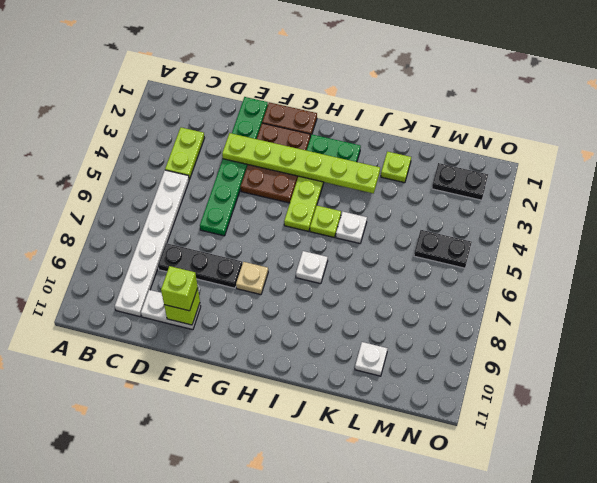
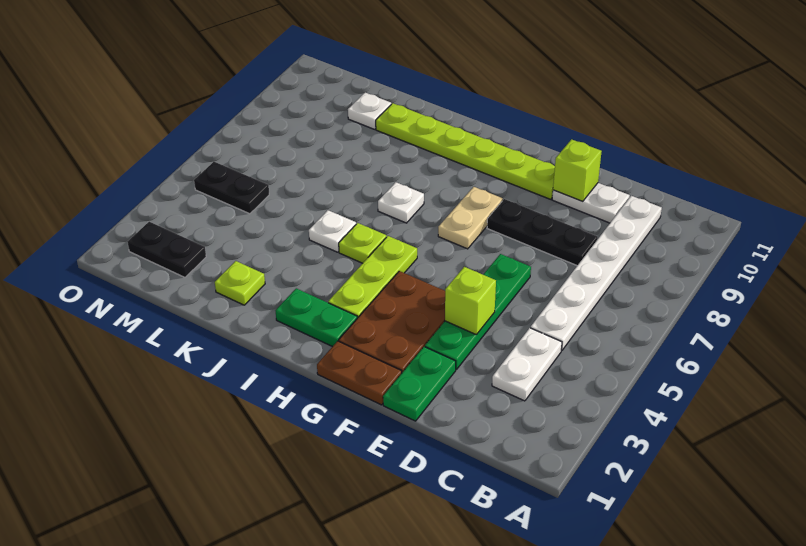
lime 1x2 plate [165,128,204,180] -> white 1x2 plate [492,328,562,401]
lime 1x6 plate [222,133,380,193] -> lime 1x6 plate moved to [376,103,555,199]
lime 1x1 brick [161,266,198,311] -> lime 1x1 brick moved to [445,267,496,335]
tan 1x1 plate [236,262,268,295] -> tan 1x2 plate [438,187,503,249]

